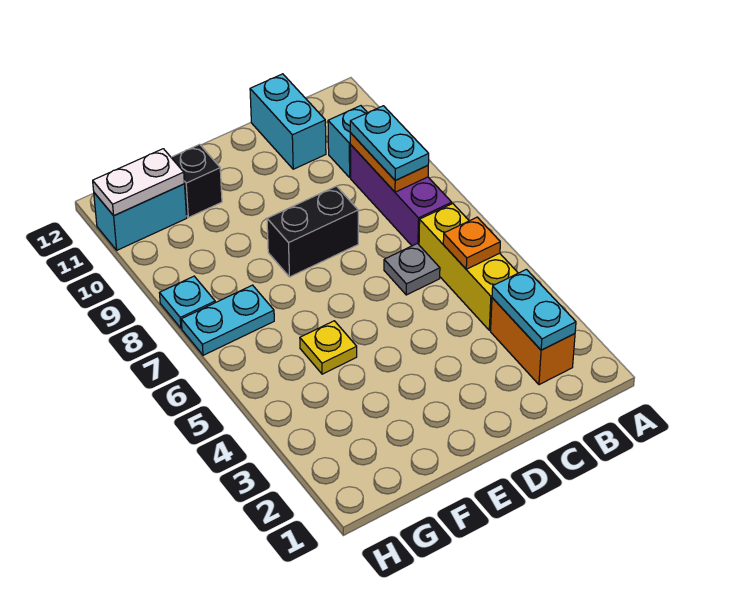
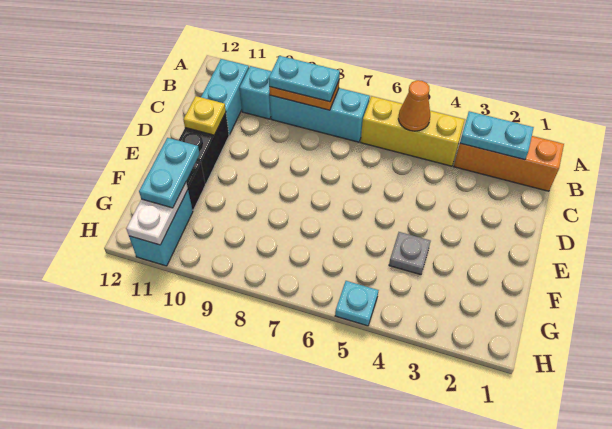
orange 1x2 brick [491,298,575,385] -> orange 1x3 brick [454,136,564,191]
orange 1x1 plate [443,217,500,269] -> orange 1x1 cone [398,80,430,131]
purple 1x3 brick [350,145,452,246] -> cyan 1x3 brick [270,88,370,142]
grey 1x1 plate [384,243,440,295] -> grey 1x1 plate moved to [389,232,431,275]
cyan 1x2 brick [250,74,326,169] -> cyan 1x2 brick turned to [201,59,249,135]
black 1x2 brick [267,186,358,277] -> black 1x2 brick moved to [178,113,229,184]
yellow 1x1 plate [300,321,357,374] -> yellow 1x1 plate moved to [183,96,226,135]
cyan 1x2 plate [181,285,274,355] -> cyan 1x2 plate moved to [139,138,200,208]
cyan 1x1 plate [160,276,215,328] -> cyan 1x1 plate moved to [335,281,379,326]

